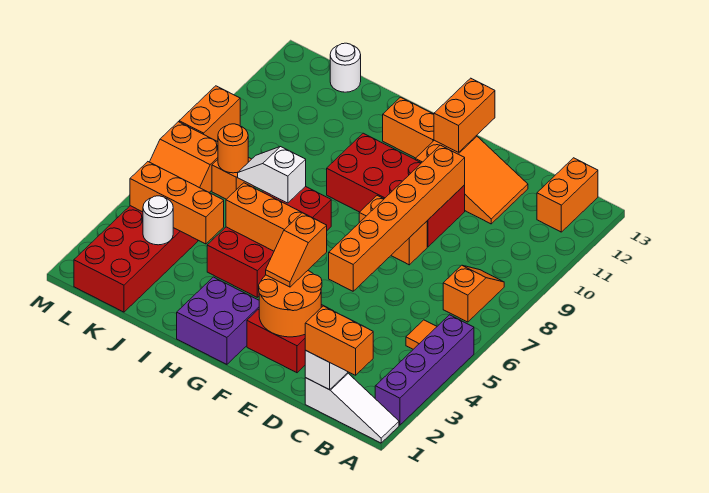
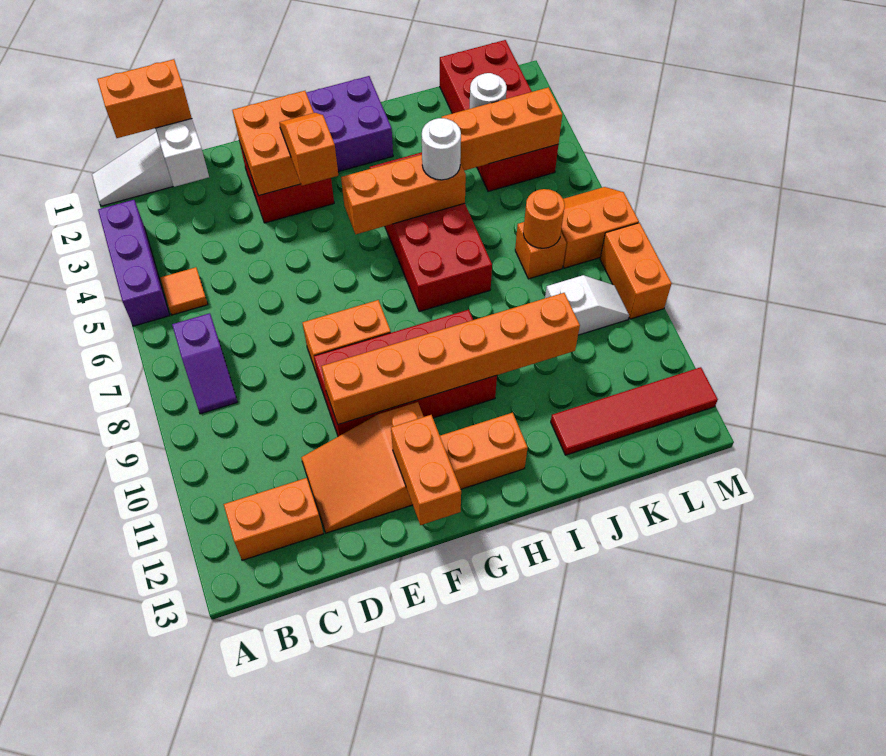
purple 1x4 brick [375,315,474,425] -> purple 1x3 brick [98,200,170,326]
orange 1x2 slope [443,265,504,322] -> purple 1x2 slope [172,313,237,414]
orange 1x2 brick [537,158,598,232] -> orange 1x2 brick turned to [224,478,324,560]
orange 2x2 round brick [259,271,322,337] -> orange 2x2 brick [232,91,314,196]
orange 1x6 brick [329,145,465,291] -> orange 1x6 brick turned to [322,293,580,425]
white 1x2 slope [238,147,306,203] -> white 1x2 slope moved to [545,275,629,335]
none -> red 1x4 tile [551,367,718,455]
white 1x1 round brick [330,43,361,92] -> white 1x1 round brick moved to [422,118,461,180]

